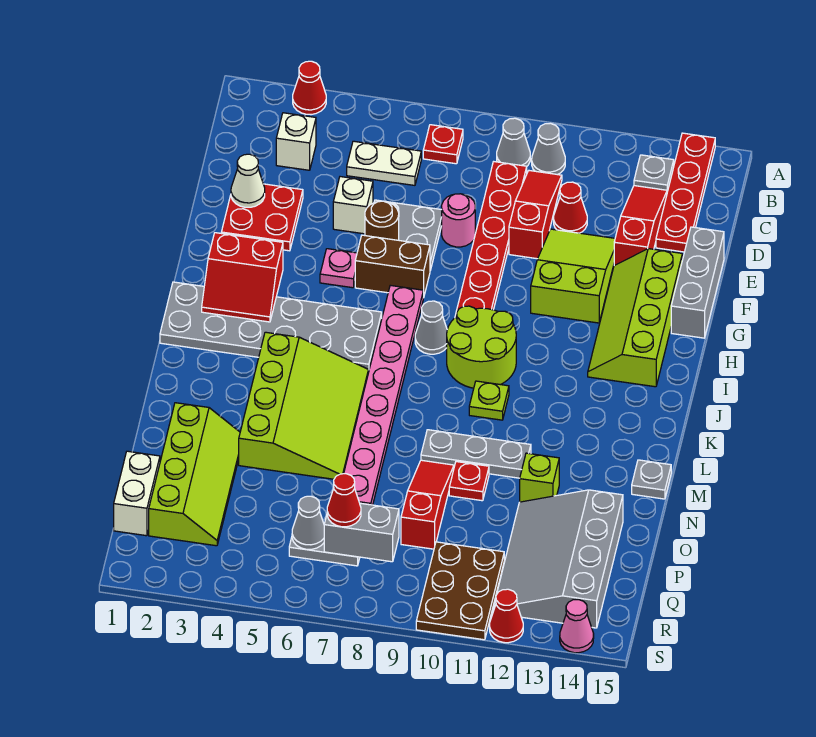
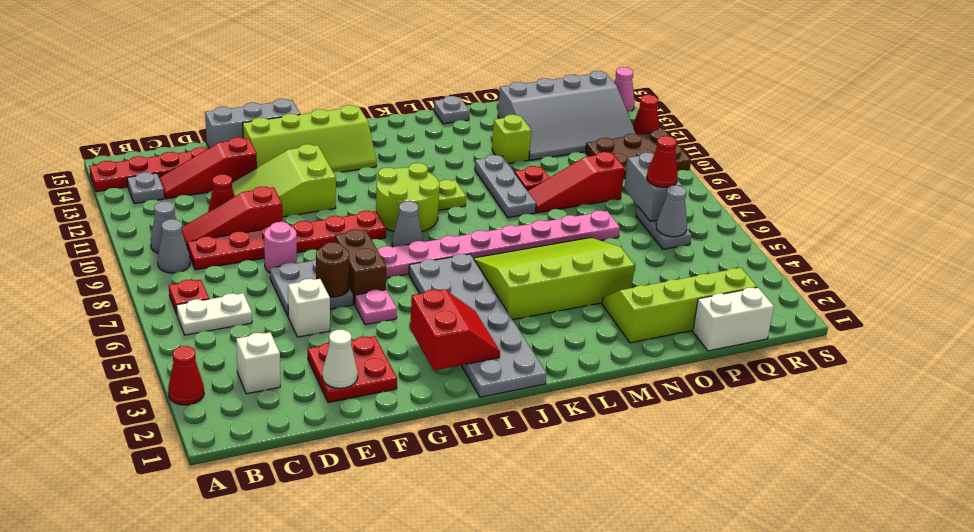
white 1x2 plate [347,141,421,185] -> white 1x2 plate turned to [176,293,252,335]

